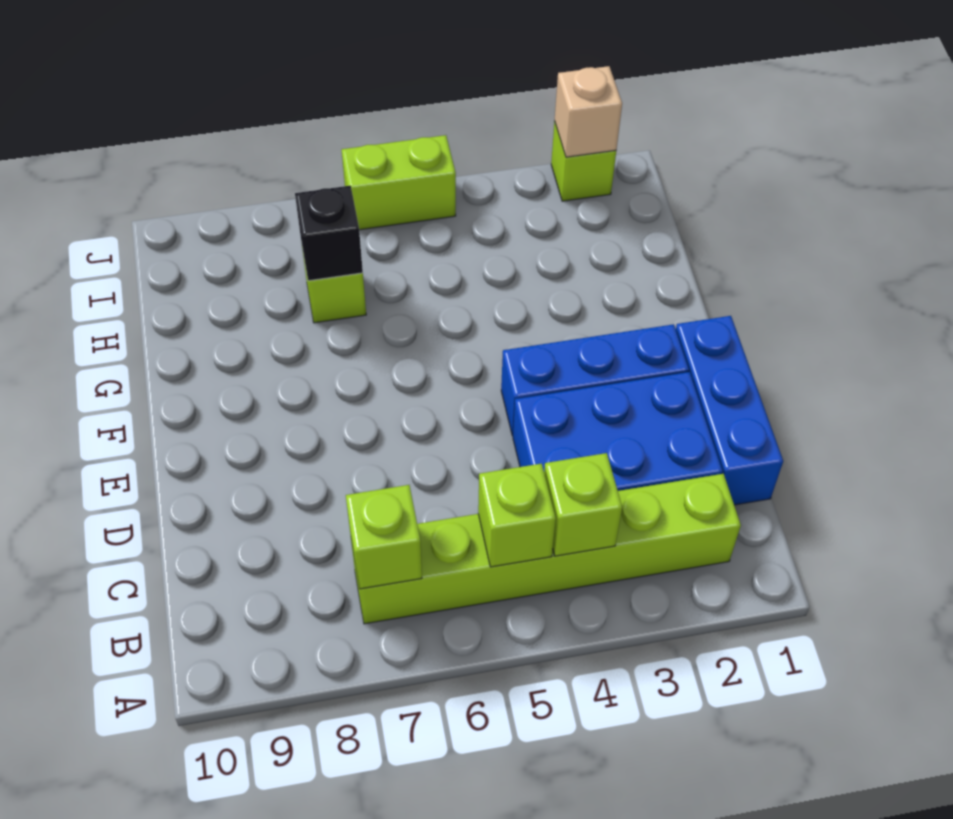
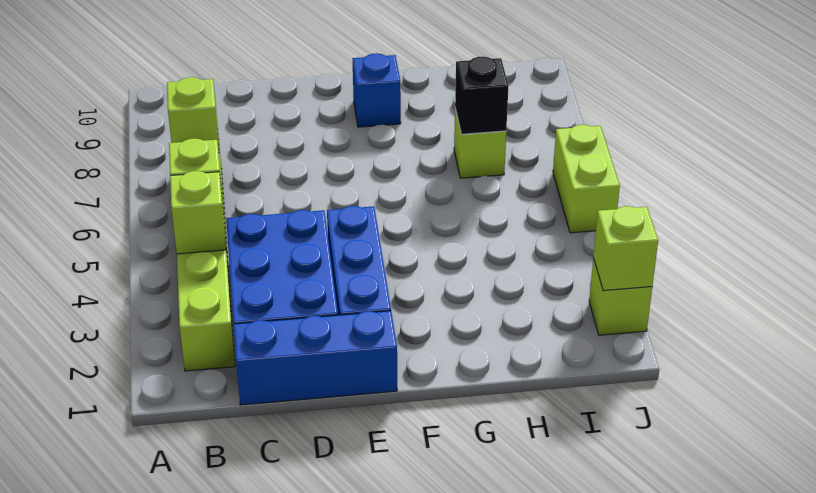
none -> blue 1x1 brick [352,53,401,127]
tan 1x1 brick [555,66,622,157] -> lime 1x1 brick [593,206,658,291]

